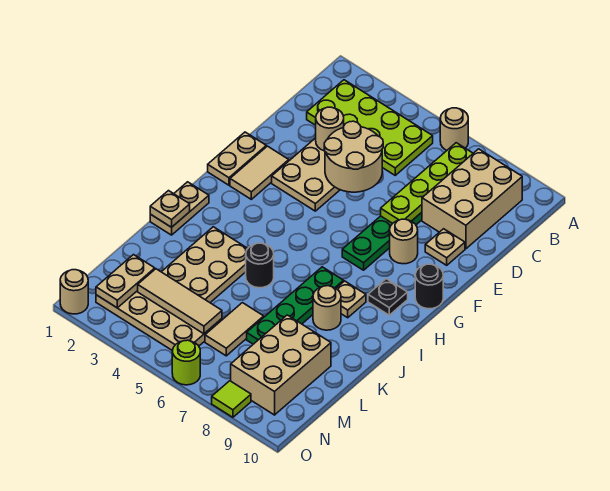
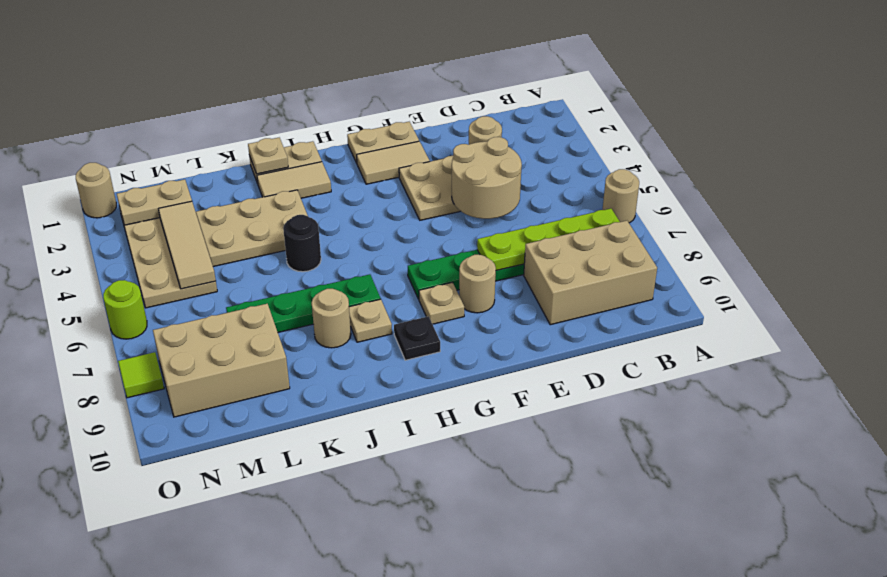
lime 2x4 plate [307,80,433,175] -> none
tan 1x1 plate [425,229,465,265] -> tan 1x1 plate moved to [419,283,464,324]
black 1x1 round brick [415,264,443,309] -> none
tan 1x2 tile [205,303,264,356] -> tan 1x2 tile moved to [257,162,331,198]

